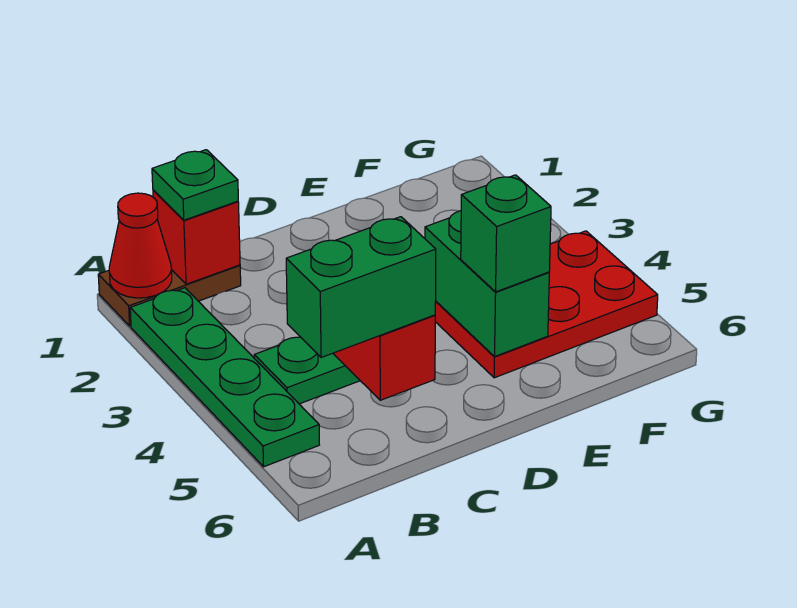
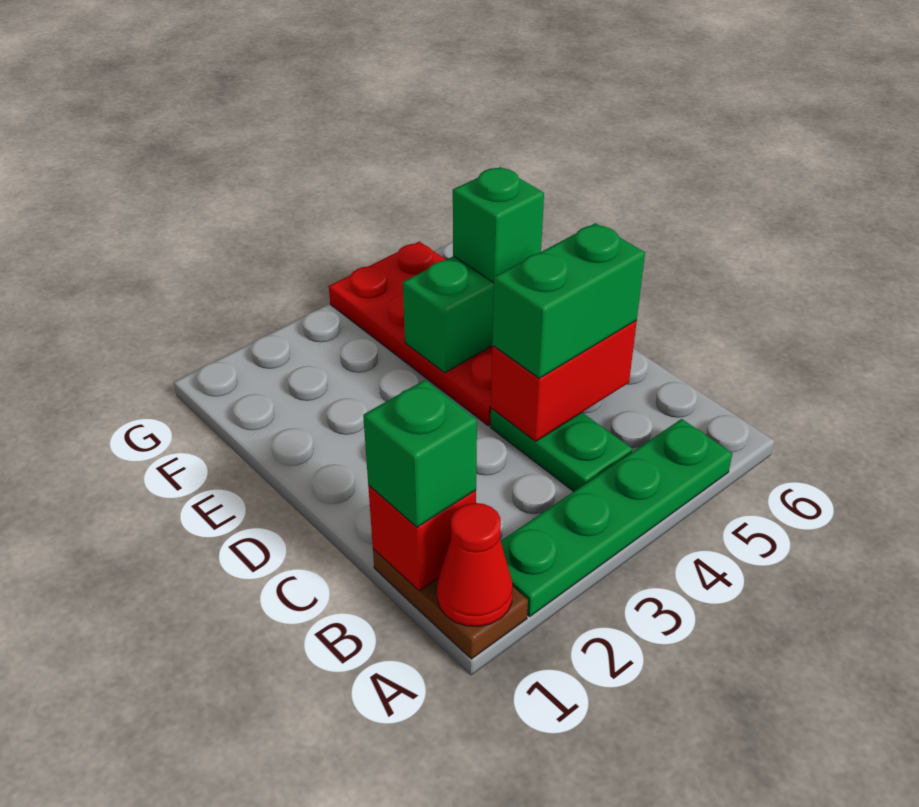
green 1x1 plate [152,150,238,220] -> green 1x1 brick [363,380,477,527]
green 1x2 brick [286,217,436,358] -> green 1x2 brick turned to [492,223,645,378]
red 2x3 plate [435,231,658,378] -> red 2x4 plate [329,242,492,426]

